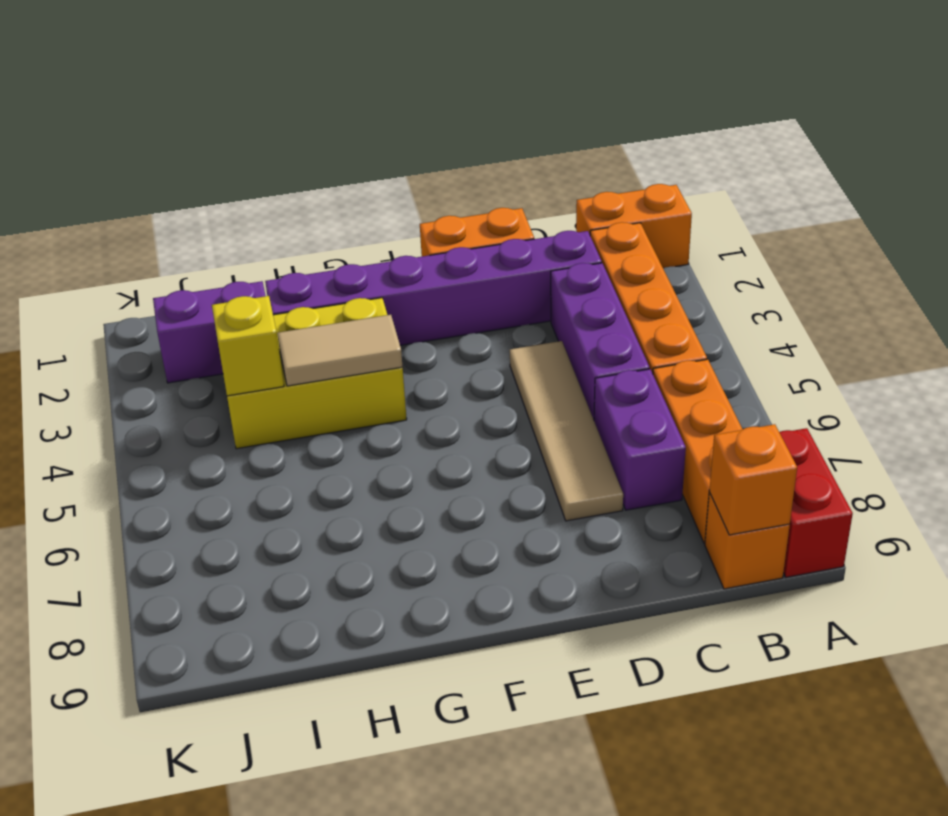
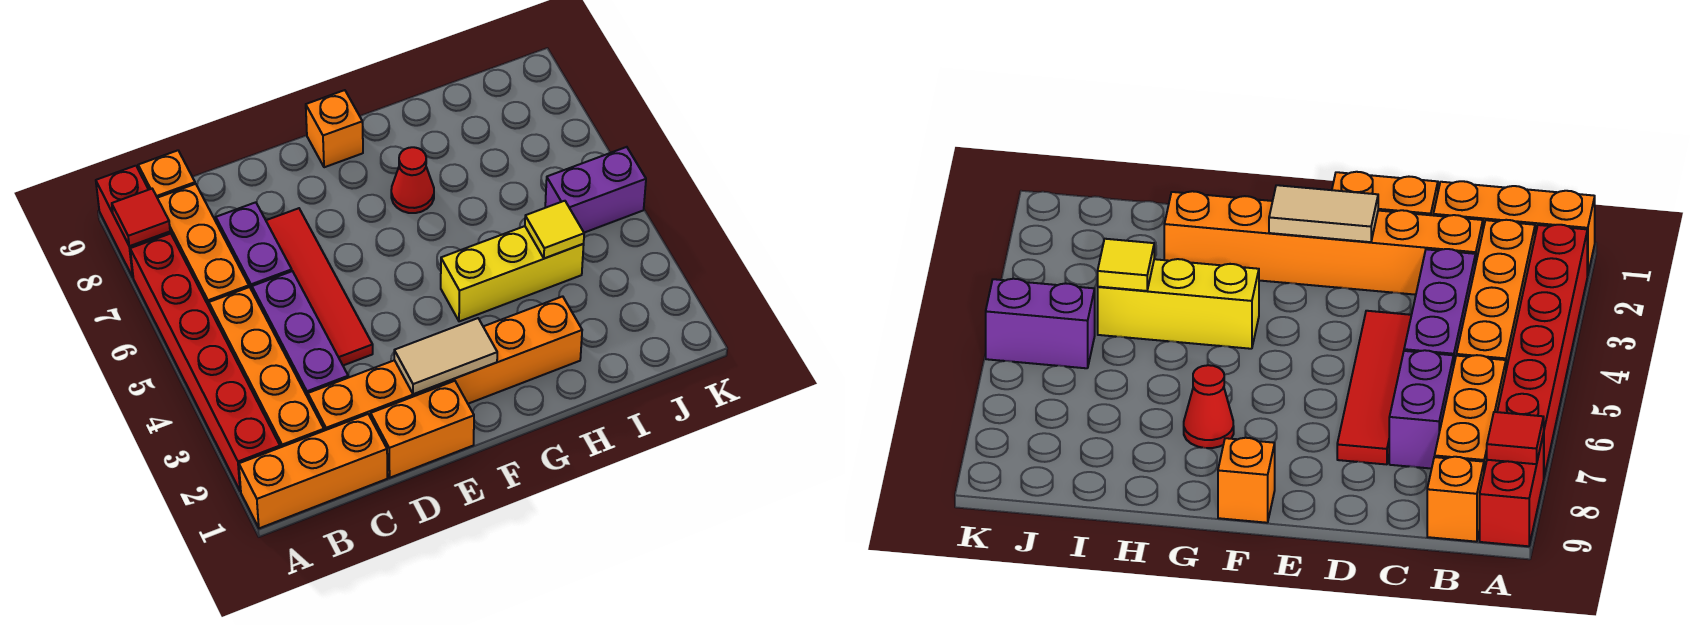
orange 1x2 brick [576,184,692,268] -> orange 1x3 brick [239,414,388,528]
none -> red 1x6 brick [130,233,280,491]
none -> red 1x1 tile [112,189,170,246]
orange 1x1 brick [709,424,797,535] -> orange 1x1 brick moved to [306,90,363,167]
purple 1x6 brick [265,231,602,345] -> orange 1x6 brick [308,296,582,431]
tan 1x4 tile [510,341,623,521] -> red 1x4 tile [266,208,373,365]
yellow 2x3 brick [227,298,407,449] -> yellow 1x3 brick [441,226,584,321]
tan 1x2 tile [277,315,403,386] -> tan 1x2 tile moved to [394,318,497,394]
none -> red 1x1 cone [391,147,434,213]
purple 1x2 brick [153,281,265,383] -> purple 1x2 brick moved to [545,147,646,233]
yellow 1x1 brick [212,296,284,396] -> yellow 1x1 tile [525,201,584,258]

